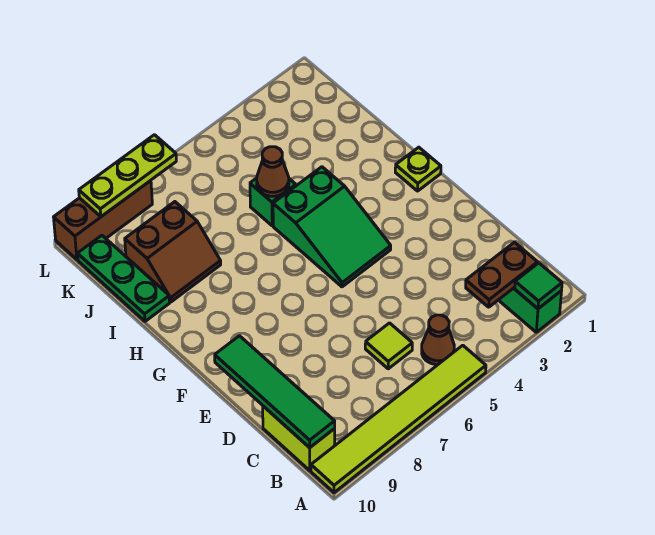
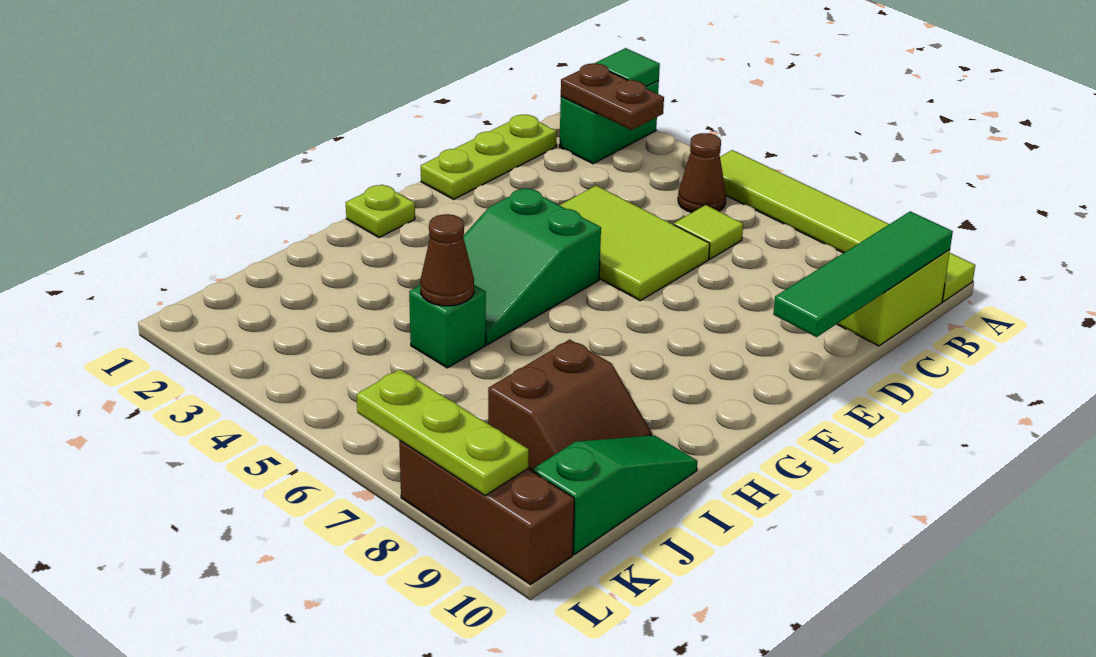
none -> lime 1x3 plate [421,115,557,199]
none -> lime 2x3 tile [560,186,710,301]
green 2x3 slope [273,167,391,287] -> green 2x3 slope turned to [418,188,601,345]
brown 2x2 slope [125,202,221,302] -> brown 2x2 slope turned to [488,339,652,471]
green 1x3 plate [77,235,170,321] -> green 1x3 slope [533,435,697,554]

